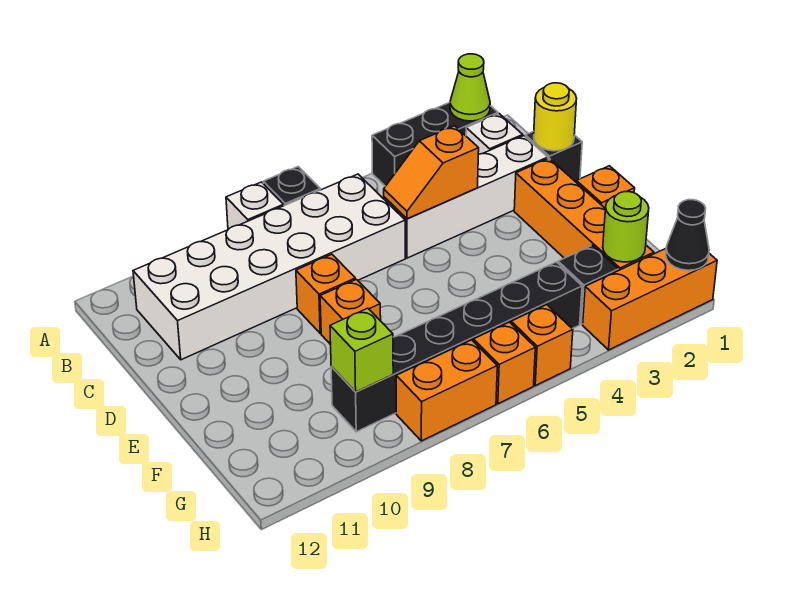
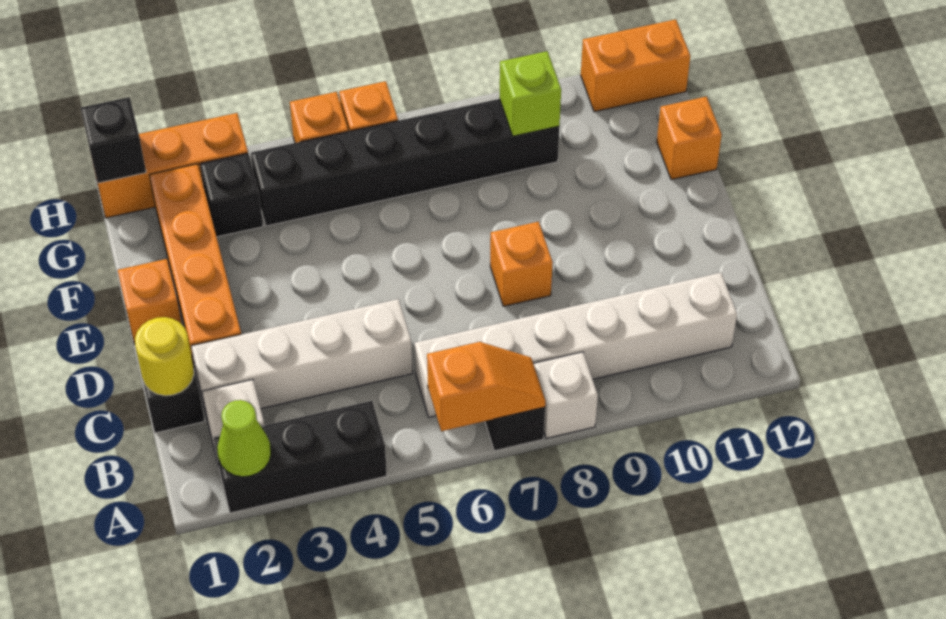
white 2x6 brick [133,174,405,360] -> white 1x6 brick [415,273,737,417]
orange 1x2 slope [384,126,479,219] -> orange 1x2 slope moved to [427,342,545,431]
orange 1x1 brick [320,279,381,345] -> orange 1x1 brick moved to [657,97,722,180]
lime 1x1 round brick [603,192,649,262] -> none
black 1x1 cone [666,200,709,270] -> black 1x1 brick [81,97,146,183]
orange 1x2 brick [396,340,497,441] -> orange 1x2 brick moved to [581,19,690,112]

